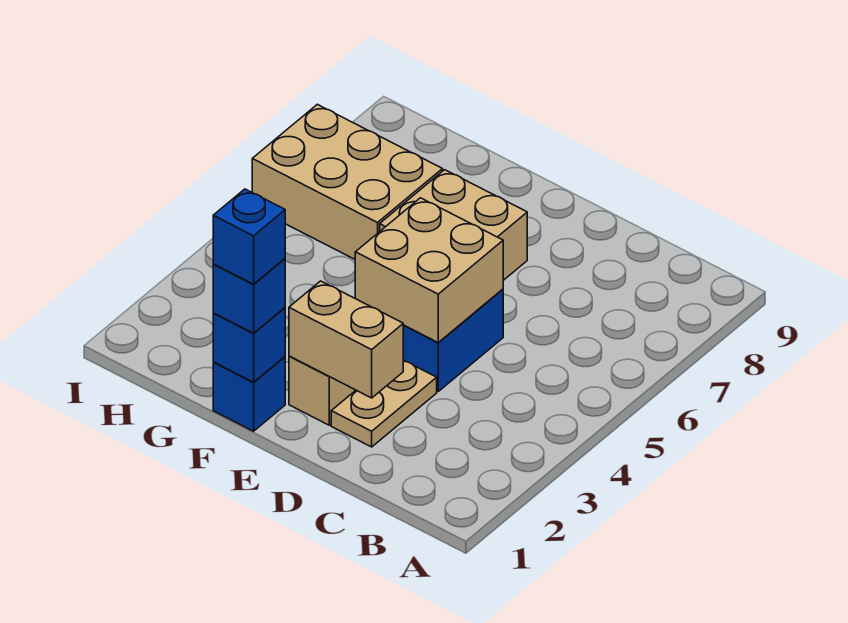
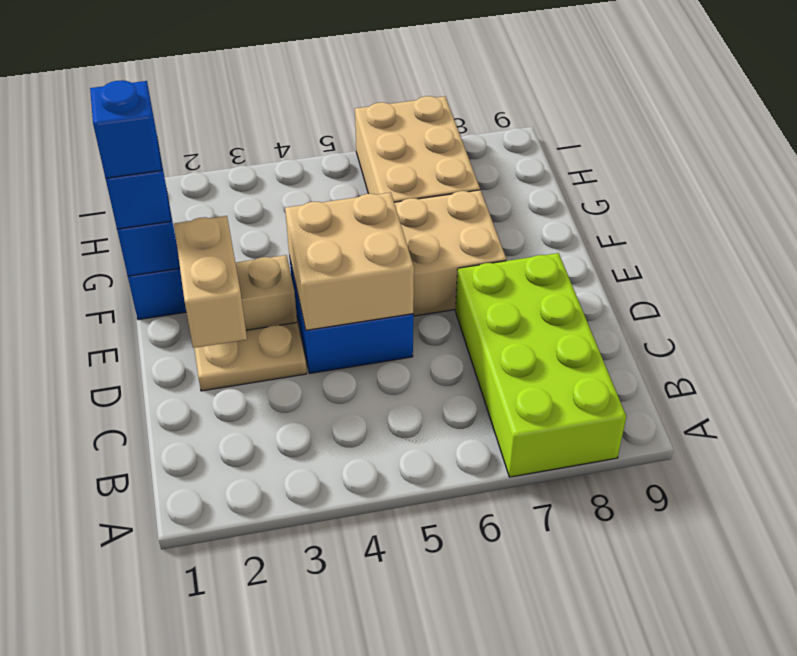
none -> lime 2x4 brick [455,253,626,477]

